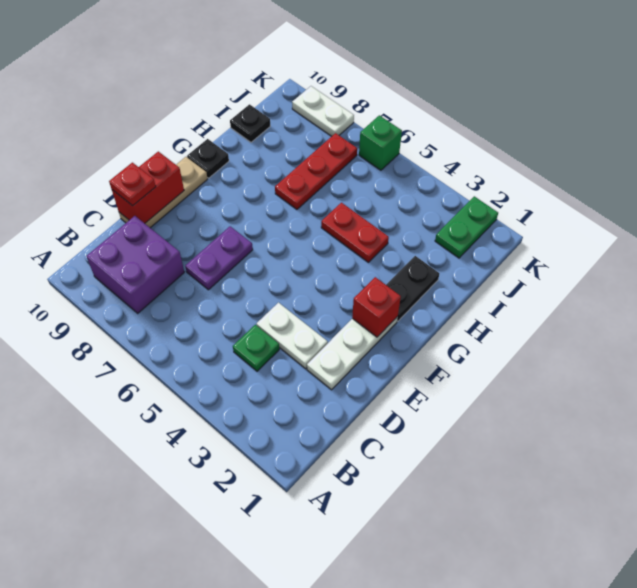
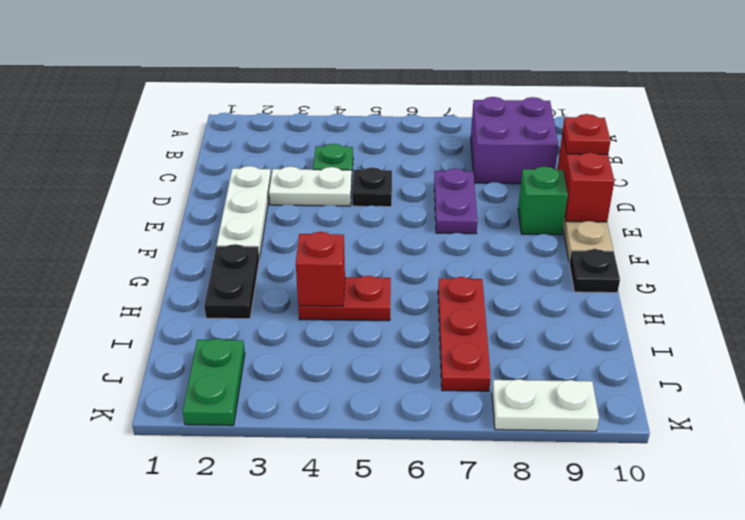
red 1x1 brick [352,277,401,337] -> red 1x1 brick moved to [296,232,345,306]
black 1x1 plate [230,104,270,142] -> black 1x1 plate moved to [352,167,392,207]
green 1x1 brick [359,115,402,170] -> green 1x1 brick moved to [518,167,568,235]

